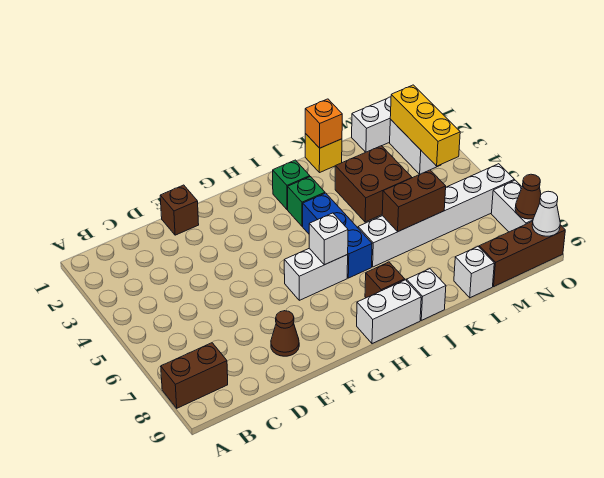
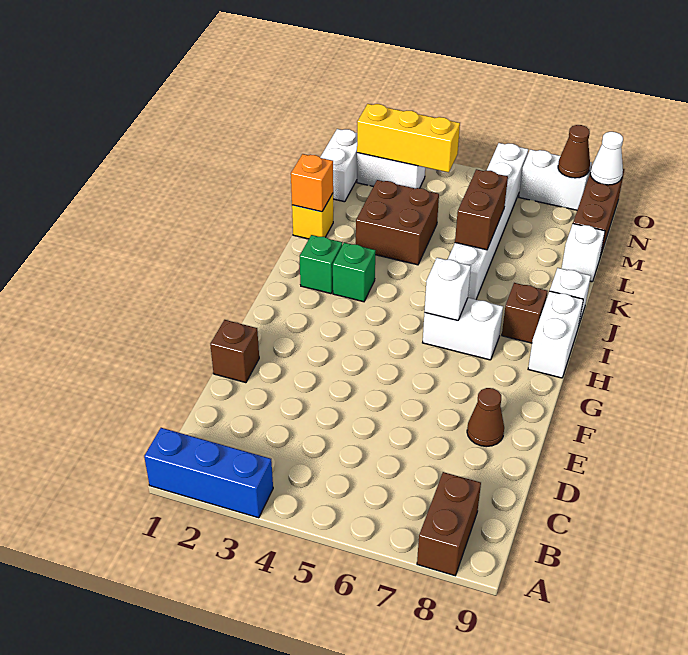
white 1x2 brick [284,248,348,300] -> white 1x2 brick turned to [423,298,503,360]
blue 1x3 brick [303,193,372,278] -> blue 1x3 brick moved to [144,428,273,518]

